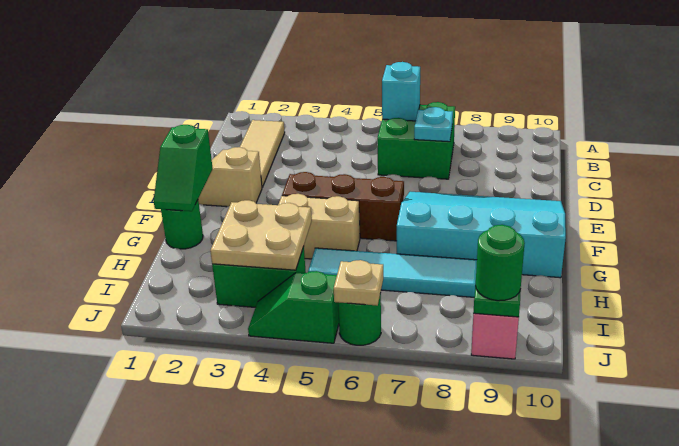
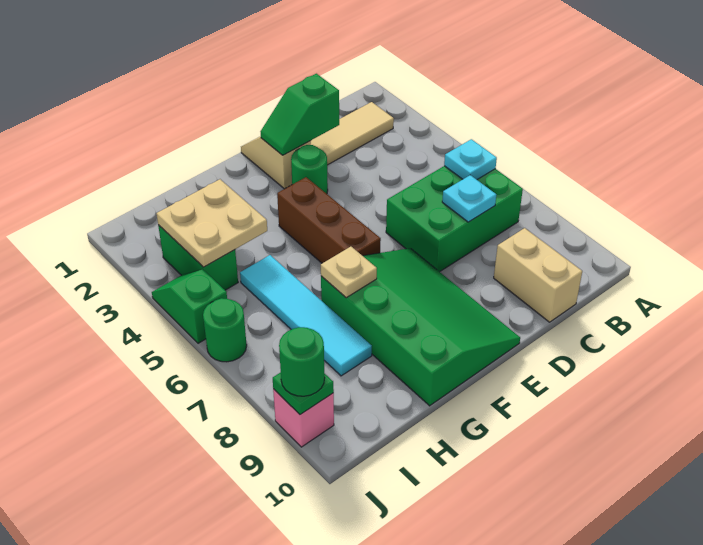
green 2x2 brick [377,102,455,179] -> green 2x3 brick [386,166,523,272]
cyan 1x1 brick [382,62,420,121] -> cyan 1x1 plate [444,139,497,180]
cyan 3x4 slope [397,192,566,278] -> green 3x4 slope [321,248,520,406]
green 1x2 slope [154,125,213,211] -> green 1x2 slope moved to [261,74,339,155]
green 1x1 round brick [161,200,203,249] -> green 1x1 round brick moved to [291,145,328,194]
tan 1x2 brick [278,194,360,259] -> tan 1x2 brick moved to [494,228,582,322]
tan 1x1 plate [334,260,383,306] -> tan 1x1 plate moved to [321,247,377,298]

